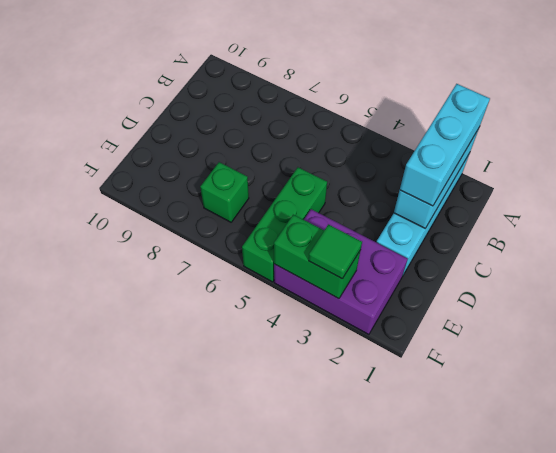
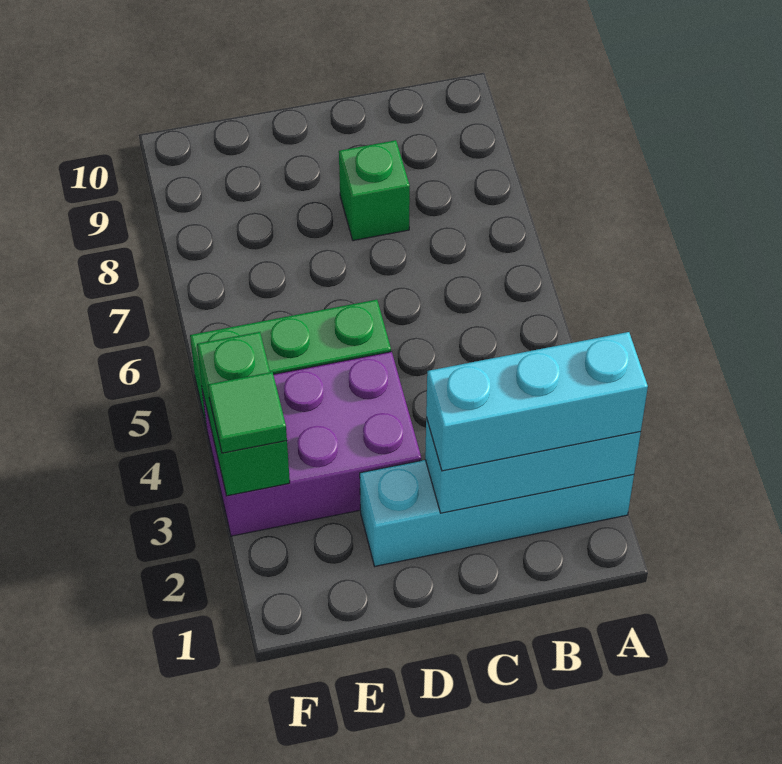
purple 2x3 brick [274,209,408,334] -> purple 2x3 brick turned to [202,352,421,536]
green 1x1 brick [200,162,249,222] -> green 1x1 brick moved to [339,140,410,241]

